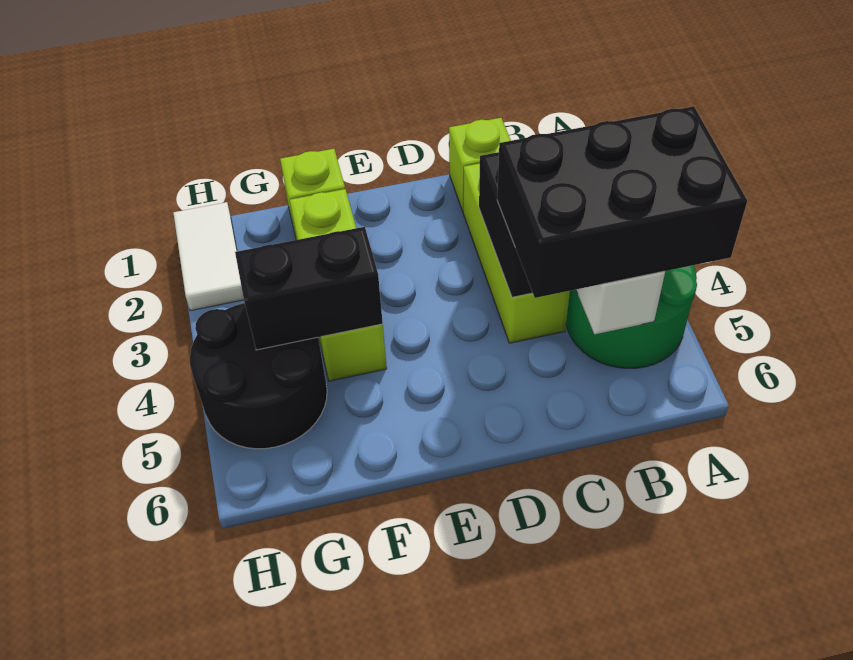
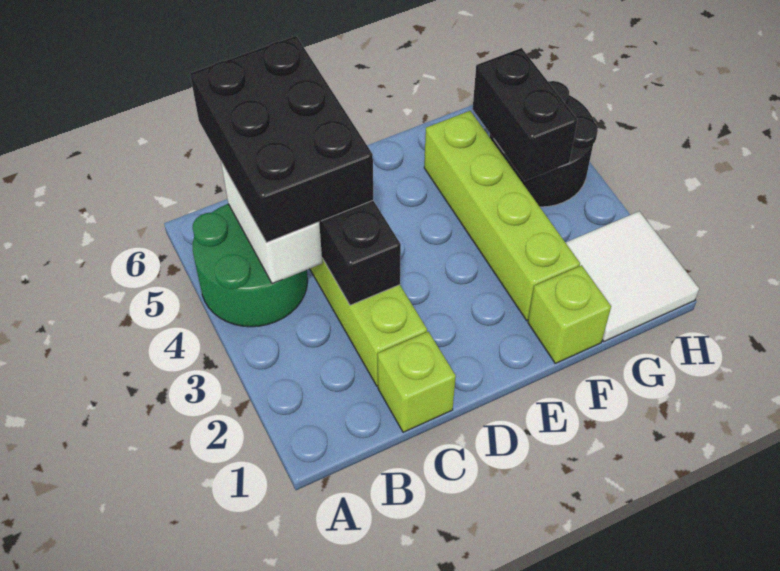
black 2x3 brick [497,106,747,298] -> black 2x3 brick turned to [190,36,373,242]
lime 1x3 brick [290,189,387,381] -> lime 1x4 brick [424,111,580,320]
black 1x2 brick [235,227,383,350] -> black 1x2 brick turned to [473,48,577,181]
white 1x2 tile [174,202,244,311] -> white 2x2 tile [565,211,699,341]

